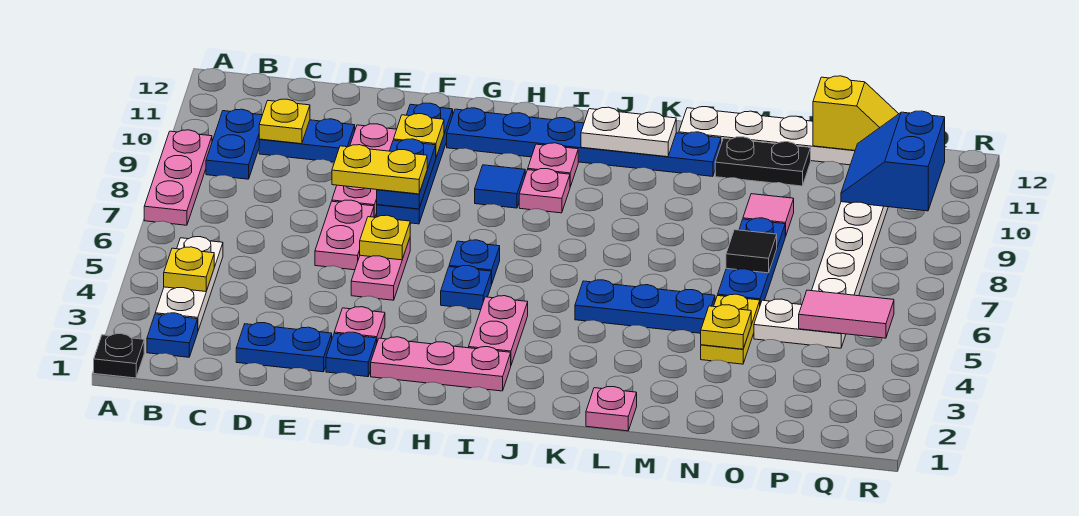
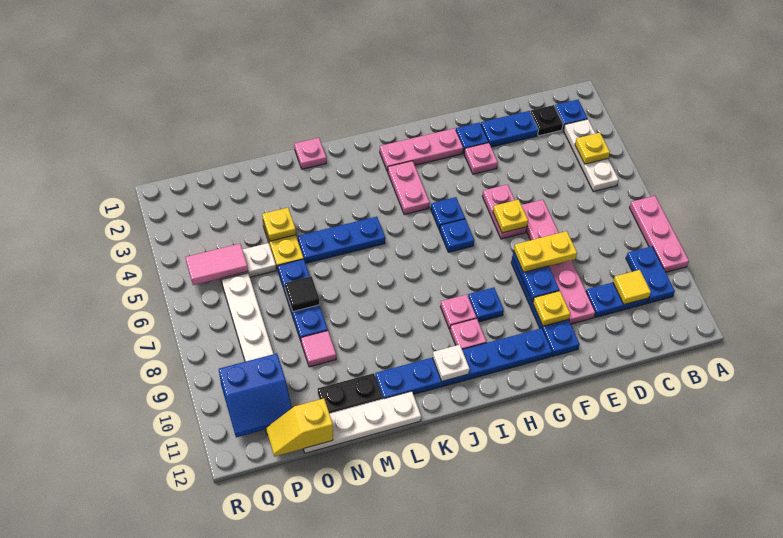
black 1x1 plate [94,334,144,378] -> black 1x1 plate moved to [530,105,563,136]
yellow 1x1 plate [259,99,310,144] -> yellow 1x1 tile [613,270,651,305]
blue 1x1 tile [475,165,525,208] -> blue 1x1 plate [468,287,504,322]
white 1x2 plate [581,107,676,157] -> white 1x1 plate [432,345,469,381]
blue 2x2 slope [841,111,945,211] -> blue 2x2 slope turned to [219,353,292,437]

